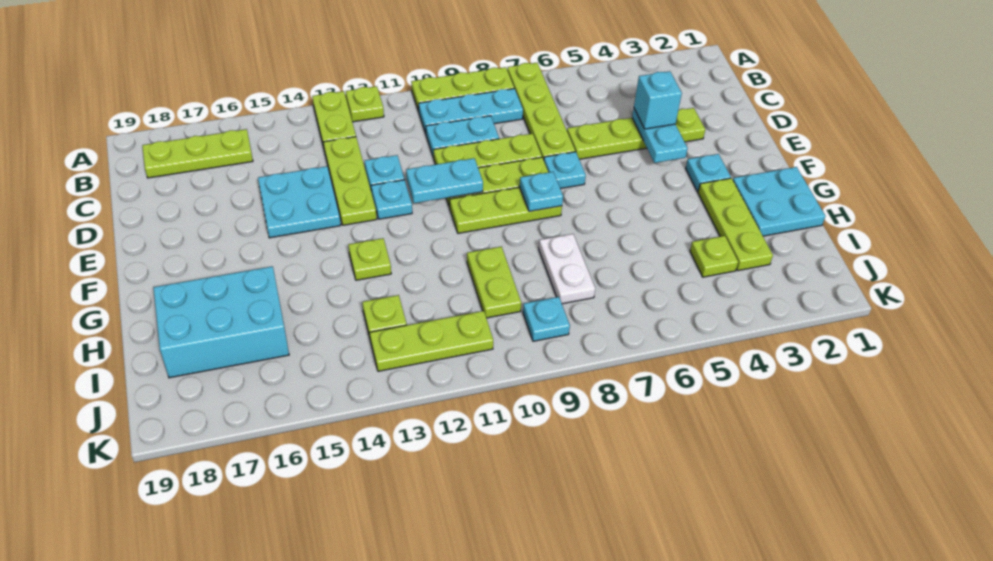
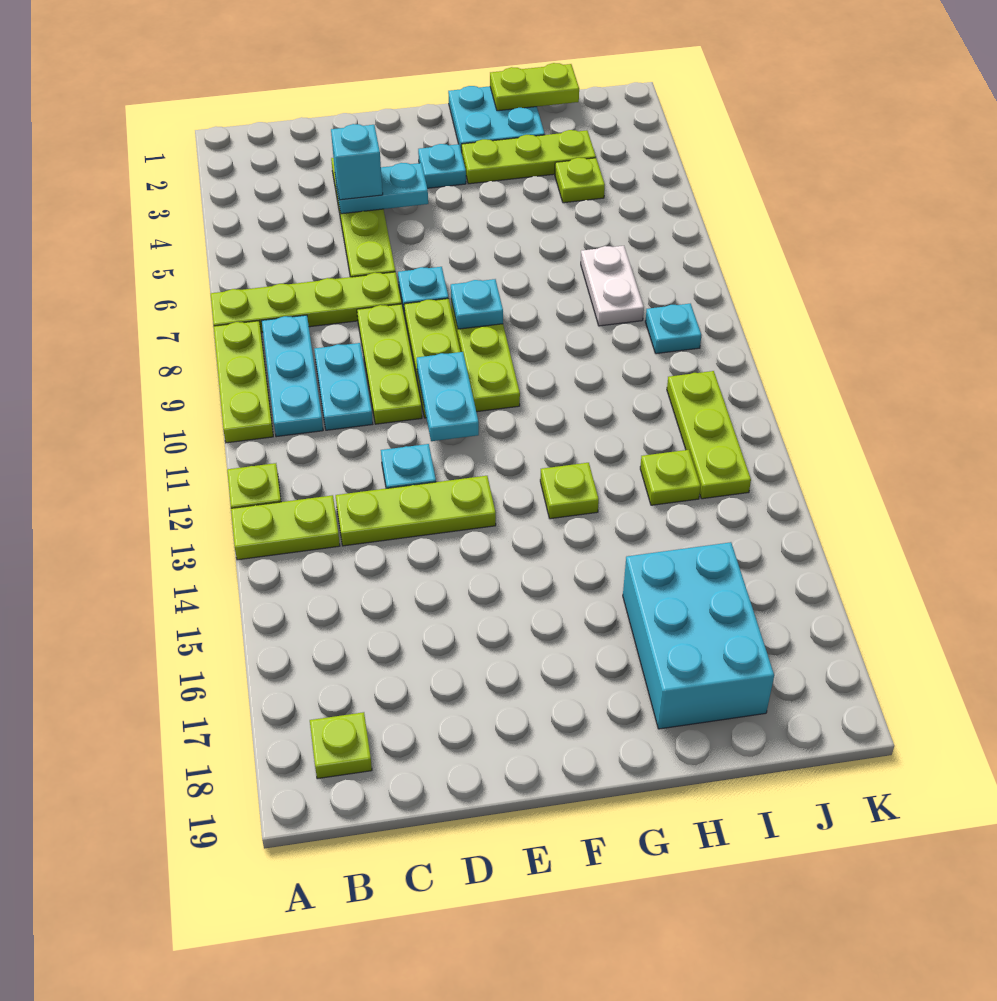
lime 1x3 plate [142,129,253,178] -> lime 1x1 plate [310,712,372,779]
cyan 2x2 plate [258,166,341,238] -> none
cyan 1x1 plate [371,180,412,219] -> none
white 1x2 plate [539,234,595,304] -> white 1x2 plate turned to [581,246,644,326]
lime 1x2 plate [467,247,521,318] -> lime 1x2 plate moved to [490,63,579,111]

